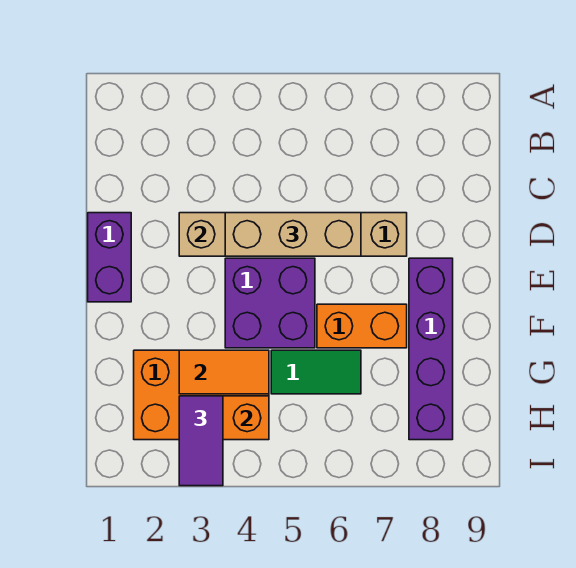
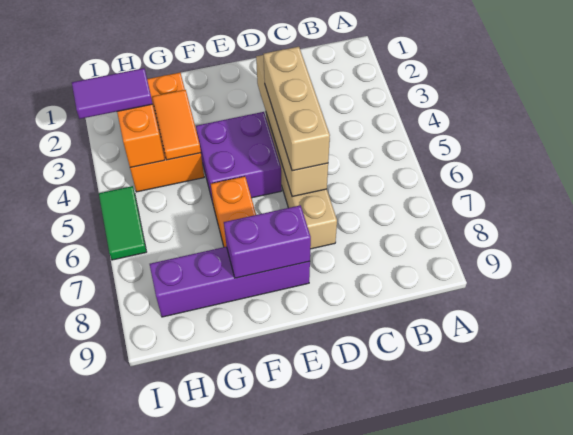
purple 1x2 brick [88,213,131,302] -> purple 1x2 brick moved to [224,205,311,278]
green 1x2 tile [271,350,361,394] -> green 1x2 tile moved to [99,186,146,260]

